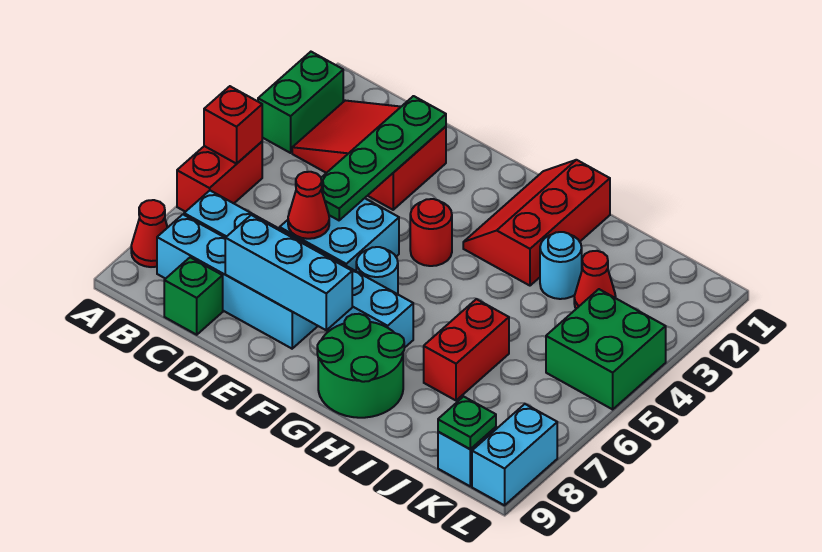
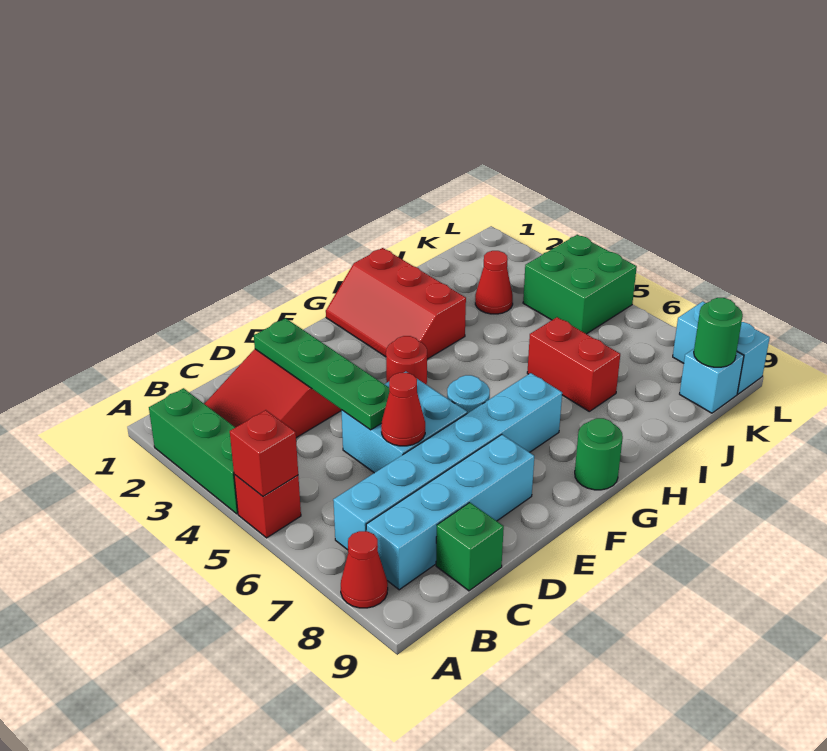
green 1x2 brick [258,52,343,153] -> green 1x3 brick [149,388,238,514]
red 1x2 brick [177,142,262,212] -> red 1x1 brick [234,475,301,538]
cyan 1x3 brick [225,215,352,330] -> none
green 2x2 round brick [317,314,404,418] -> green 1x1 round brick [575,418,623,490]
cyan 1x1 round brick [540,232,582,299] -> none
green 1x1 plate [438,397,496,449] -> green 1x1 round brick [694,298,743,367]

